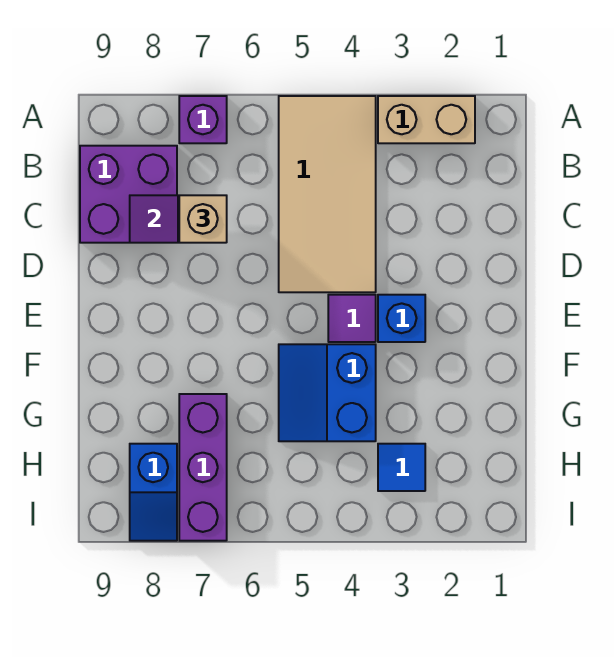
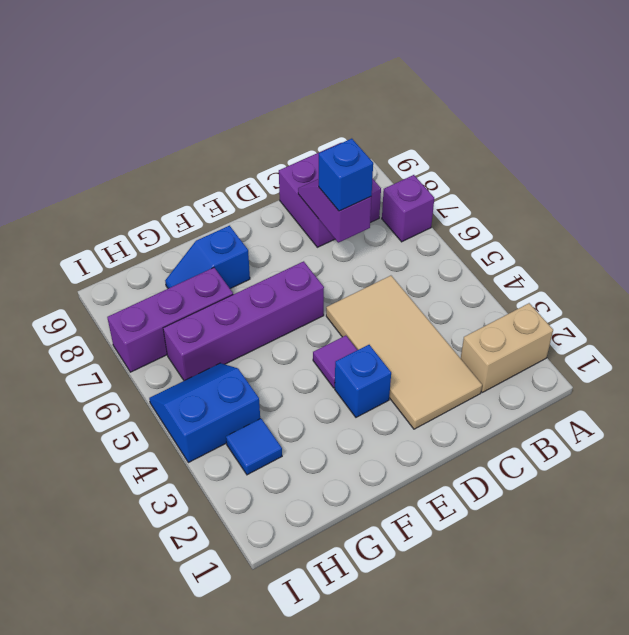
tan 1x2 brick [378,96,475,143] -> tan 1x2 brick turned to [461,303,553,392]
tan 2x4 tile [279,96,376,292] -> tan 2x4 tile turned to [326,276,482,429]
tan 1x1 brick [179,195,227,243] -> blue 1x1 brick [319,139,373,211]
none -> purple 1x4 brick [163,261,324,381]
blue 2x2 slope [279,344,376,441] -> blue 2x2 slope moved to [149,363,260,463]
blue 1x2 slope [130,444,177,541] -> blue 1x2 slope moved to [165,225,250,289]

